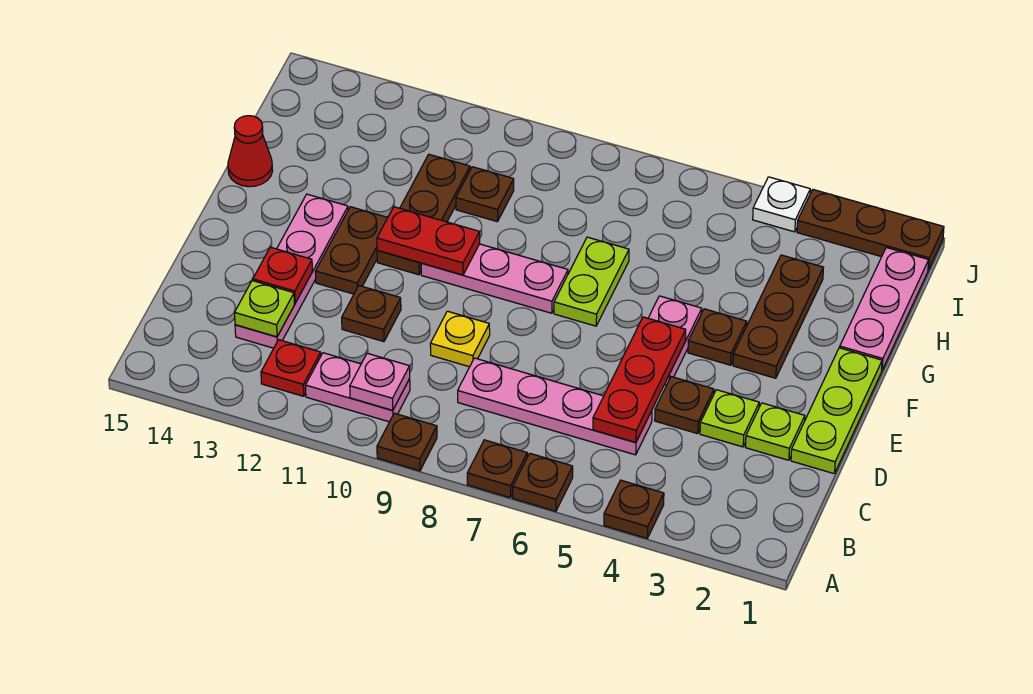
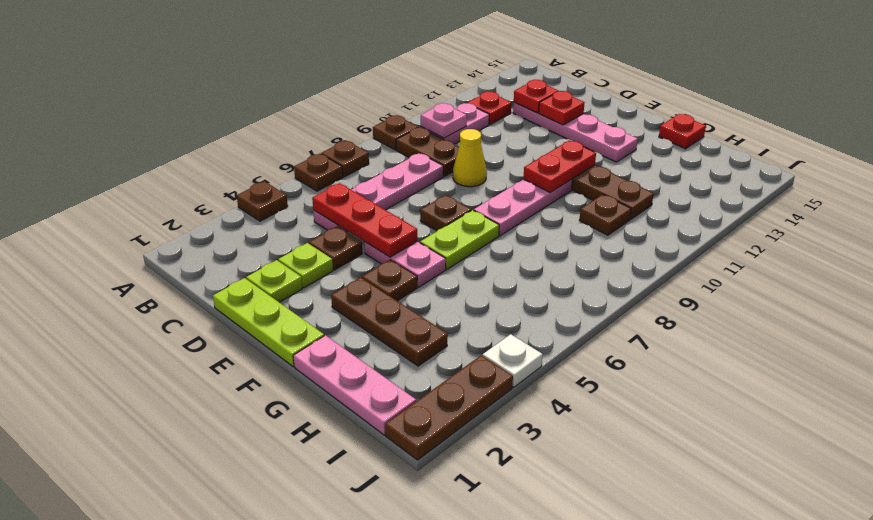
lime 1x1 plate [235,281,294,337] -> red 1x1 plate [514,80,558,113]
yellow 1x1 plate [430,311,490,367] -> yellow 1x1 cone [453,129,487,187]
brown 1x1 plate [342,286,401,342] -> brown 1x1 plate moved to [420,195,471,231]
brown 1x2 plate [315,207,388,294] -> brown 1x2 plate moved to [396,127,459,176]
lime 1x2 plate [554,237,629,326] -> lime 1x2 plate turned to [420,210,499,269]
red 1x1 cone [228,116,273,187] -> red 1x1 plate [659,114,706,149]

